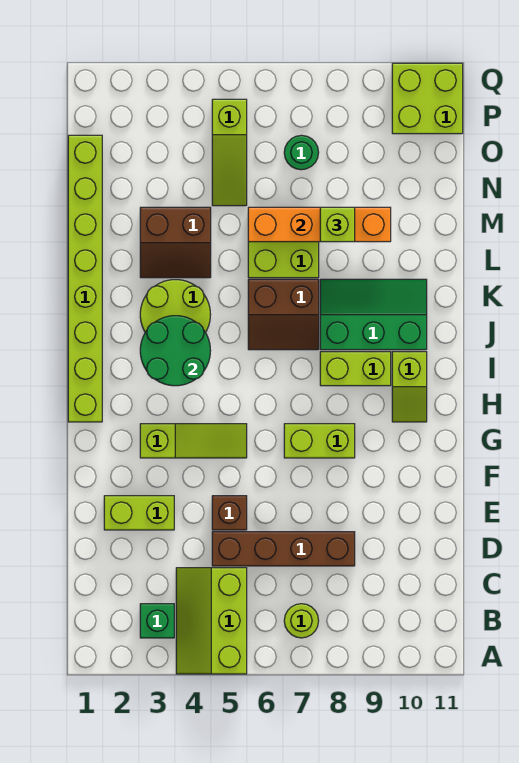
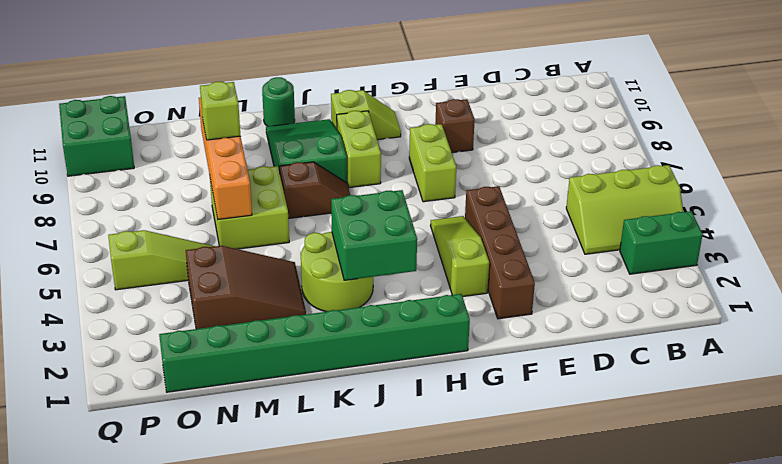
green 1x1 brick [140,604,174,638] -> green 1x2 brick [620,211,703,274]
lime 1x1 round brick [284,604,319,638] -> none
brown 1x4 brick [212,532,355,566] -> brown 1x4 brick moved to [465,186,535,319]
lime 1x2 brick [104,496,174,530] -> none
brown 1x1 brick [212,496,247,530] -> brown 1x1 brick moved to [435,99,475,153]
lime 1x8 brick [68,135,102,422] -> green 1x8 brick [159,294,470,392]
green 2x2 round brick [140,316,211,386] -> green 2x2 brick [331,190,417,280]
brown 2x2 slope [248,279,319,350] -> brown 1x2 slope [279,162,350,219]
green 2x3 slope [320,279,427,350] -> green 2x3 slope turned to [266,119,347,183]
brown 2x2 slope [140,207,211,278] -> brown 2x3 slope [186,246,306,329]
green 1x1 round brick [284,135,319,170] -> green 1x1 round brick moved to [262,77,295,126]
lime 2x2 brick [392,63,463,134] -> green 2x2 brick [59,96,134,176]

